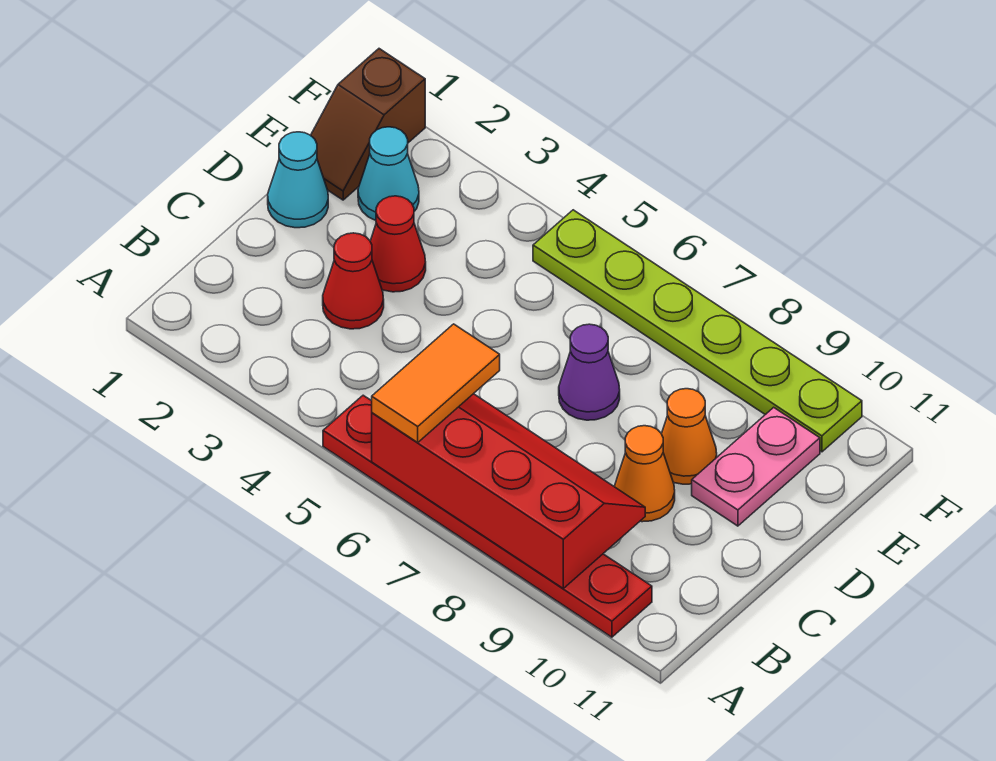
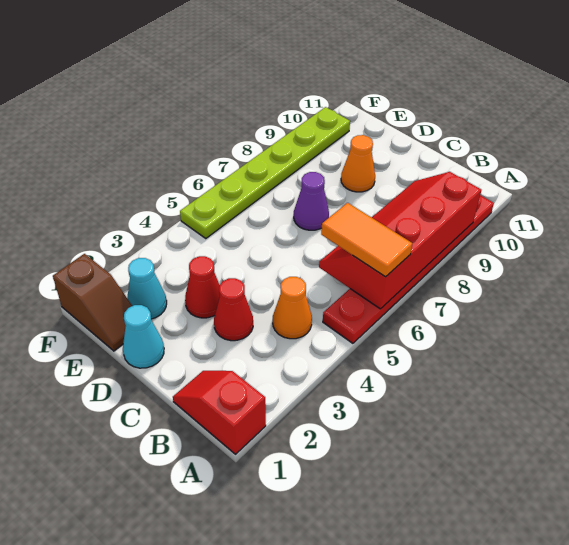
none -> red 1x2 slope [173,371,266,454]
orange 1x1 cone [614,426,675,522] -> orange 1x1 cone moved to [273,277,312,339]
pink 1x2 plate [692,407,820,526] -> none

